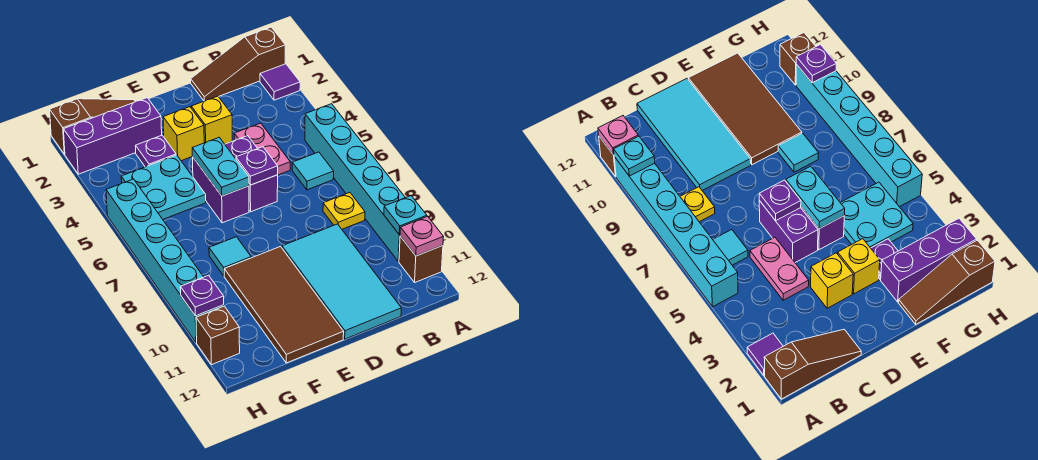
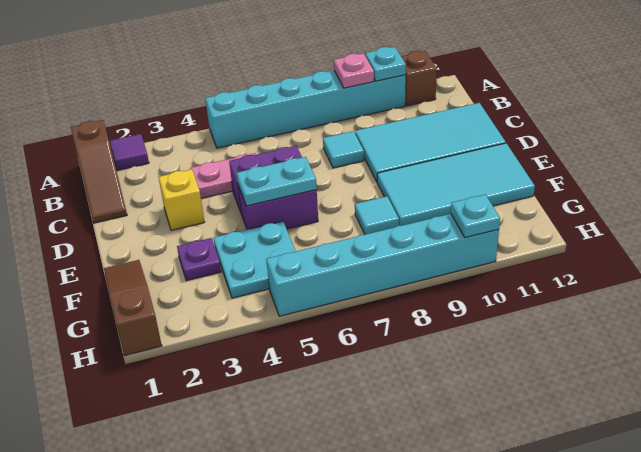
pink 1x1 plate [400,216,443,256] -> pink 1x1 plate moved to [334,53,374,88]
cyan 1x1 tile [292,152,334,190] -> cyan 1x1 tile moved to [323,131,364,168]
yellow 1x1 plate [323,193,365,229] -> none
purple 1x1 plate [236,147,278,185] -> none
yellow 1x1 brick [163,107,204,161] -> none
brown 2x4 tile [224,247,344,363] -> cyan 2x4 tile [377,143,535,226]
purple 1x3 brick [63,98,162,174] -> none
purple 1x1 plate [180,275,224,316] -> cyan 1x1 plate [451,194,500,238]
brown 1x1 brick [196,306,240,365] -> none

